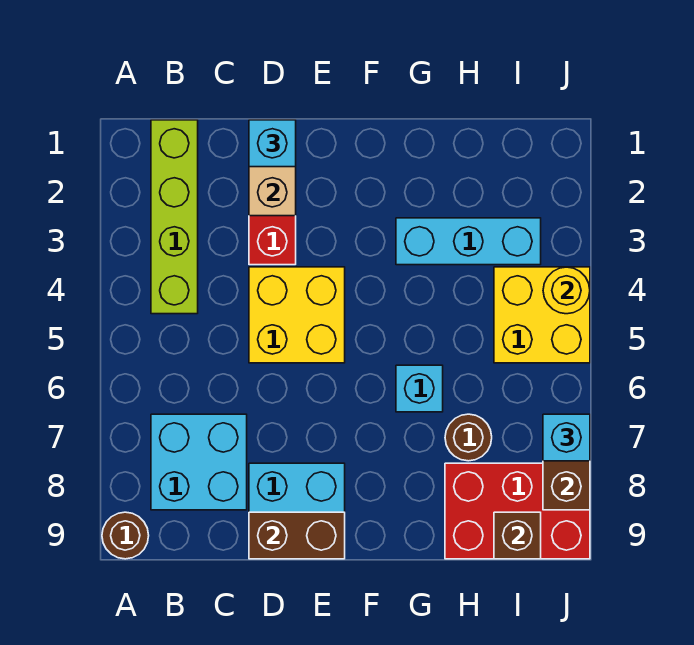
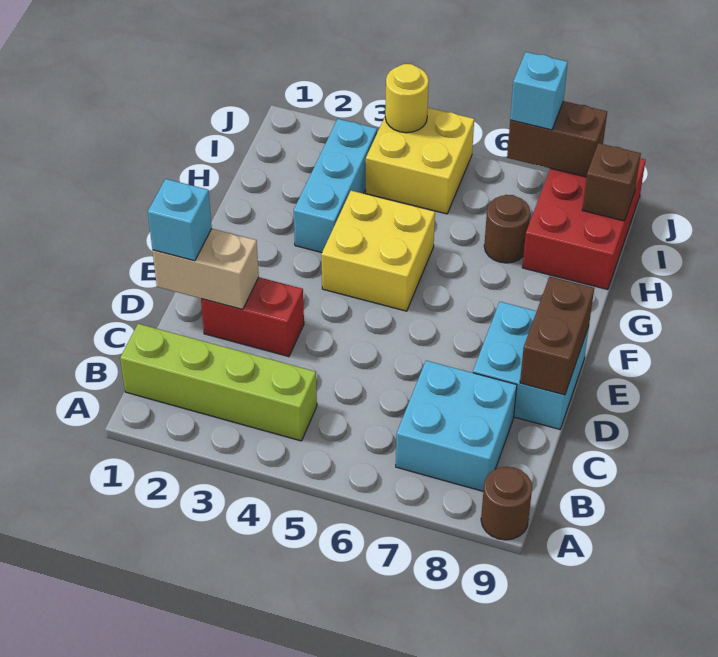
yellow 2x2 brick [249,267,345,363] -> yellow 2x2 brick moved to [321,191,435,311]
cyan 1x1 brick [396,365,443,412] -> none

